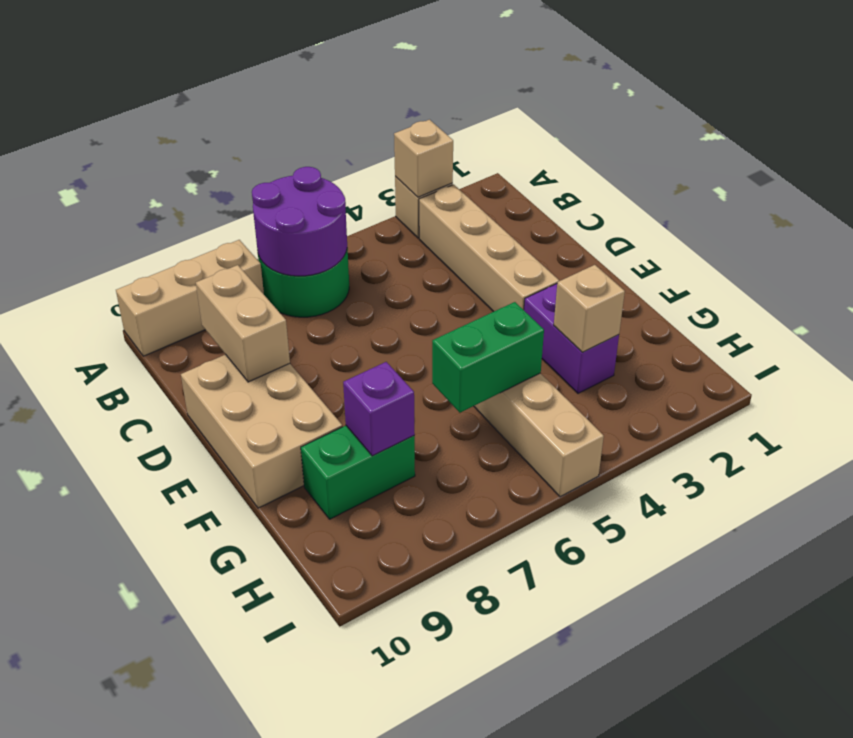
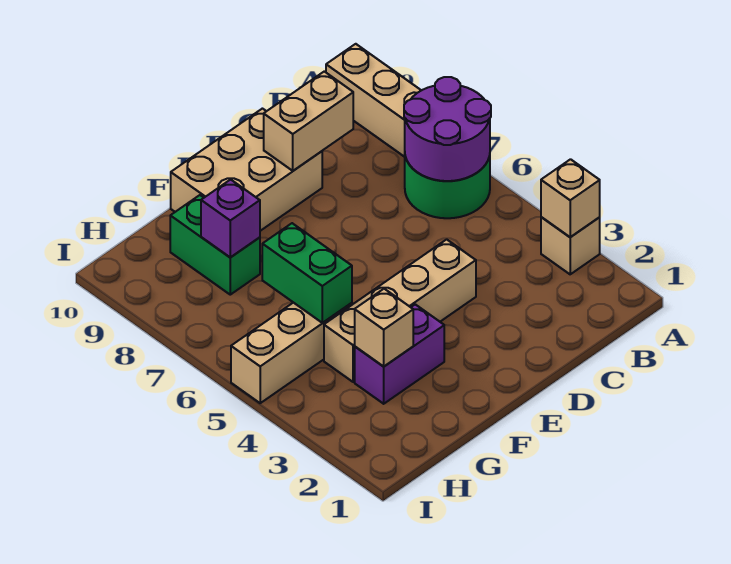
tan 1x4 brick [419,185,559,312] -> tan 1x4 brick moved to [324,239,476,382]

